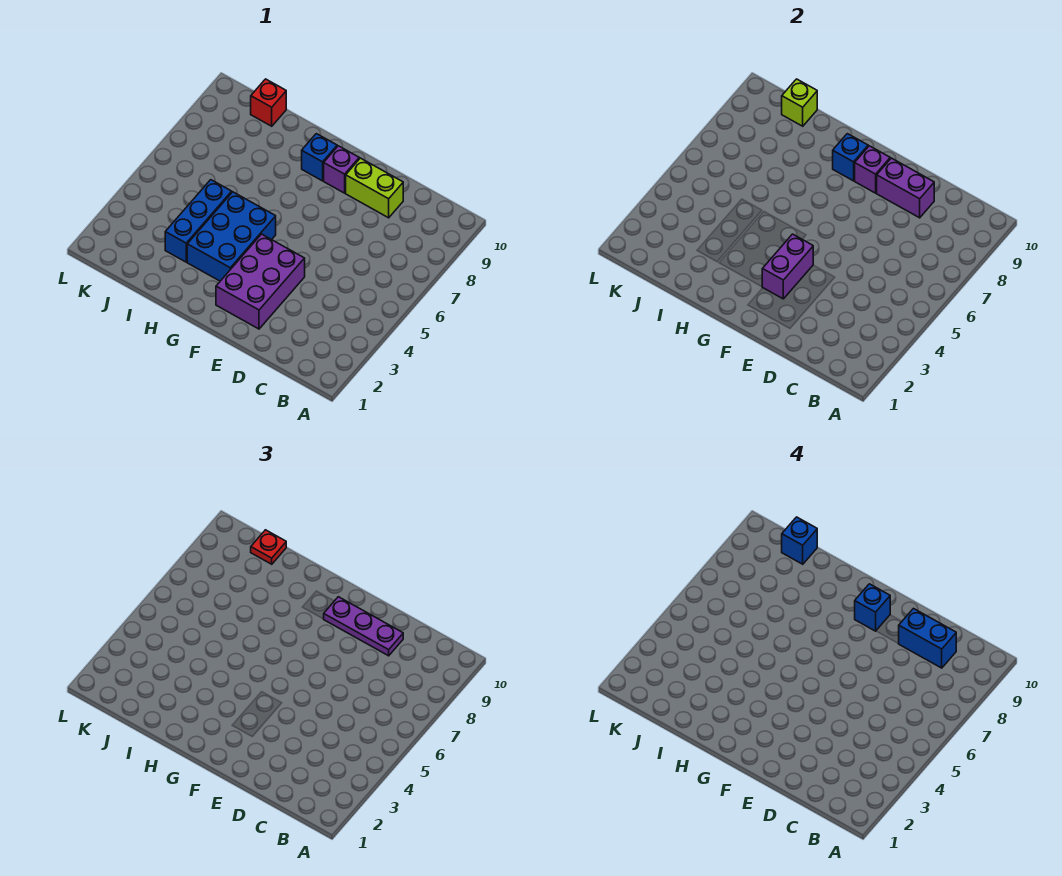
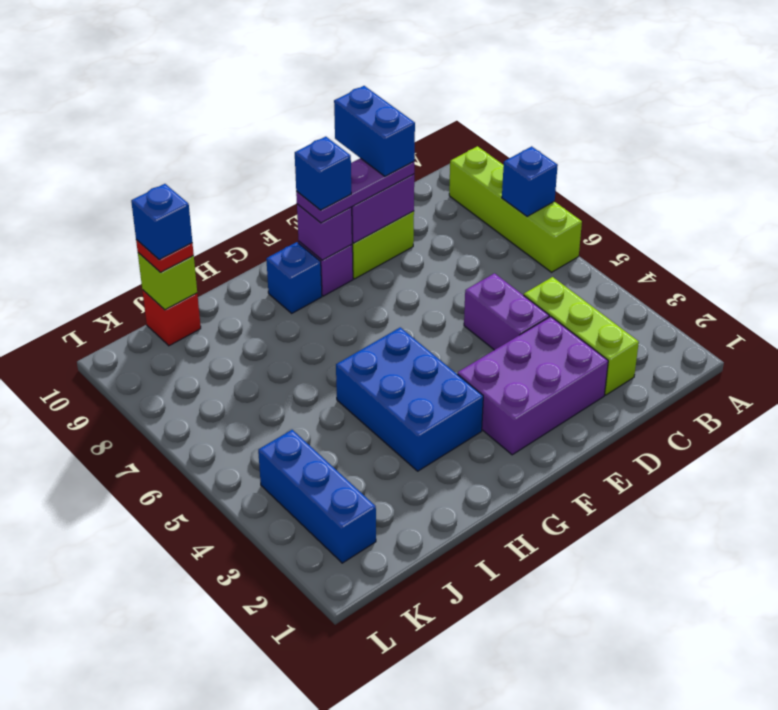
none -> lime 1x4 brick [449,146,582,272]
none -> lime 1x3 brick [524,277,639,395]
blue 1x2 brick [899,609,956,668] -> blue 1x2 brick turned to [334,86,415,176]
purple 2x3 brick [216,234,305,329] -> purple 2x3 brick turned to [457,317,608,455]
purple 1x2 brick [762,234,813,299] -> purple 1x2 brick moved to [464,273,549,350]
blue 1x1 brick [833,134,868,181] -> blue 1x1 brick moved to [502,146,558,216]
blue 1x3 brick [165,180,232,262] -> blue 1x3 brick moved to [258,430,376,563]

